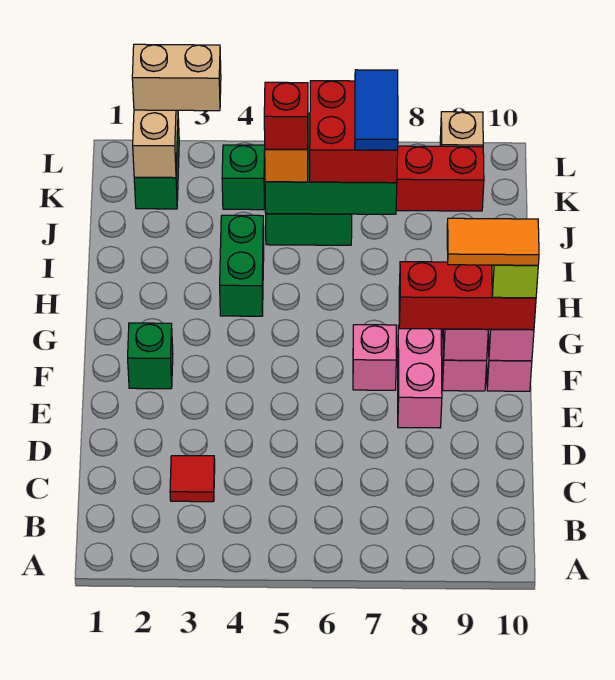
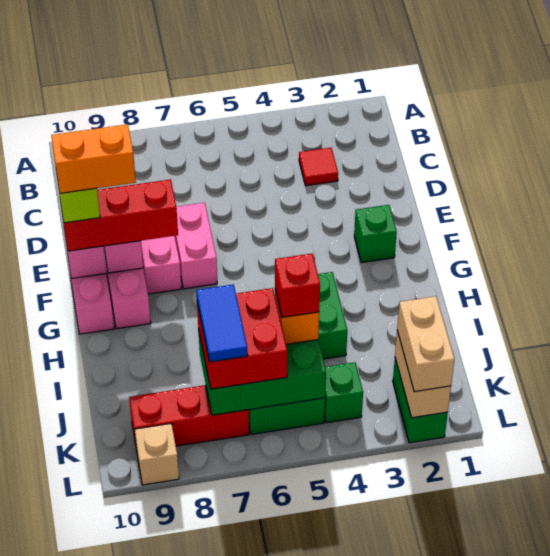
pink 1x1 brick [353,325,396,390] -> pink 1x2 brick [175,203,217,289]
orange 1x2 tile [447,218,539,265] -> orange 1x2 brick [51,124,136,193]
tan 1x2 brick [132,44,221,111] -> tan 1x2 brick turned to [397,296,454,392]

